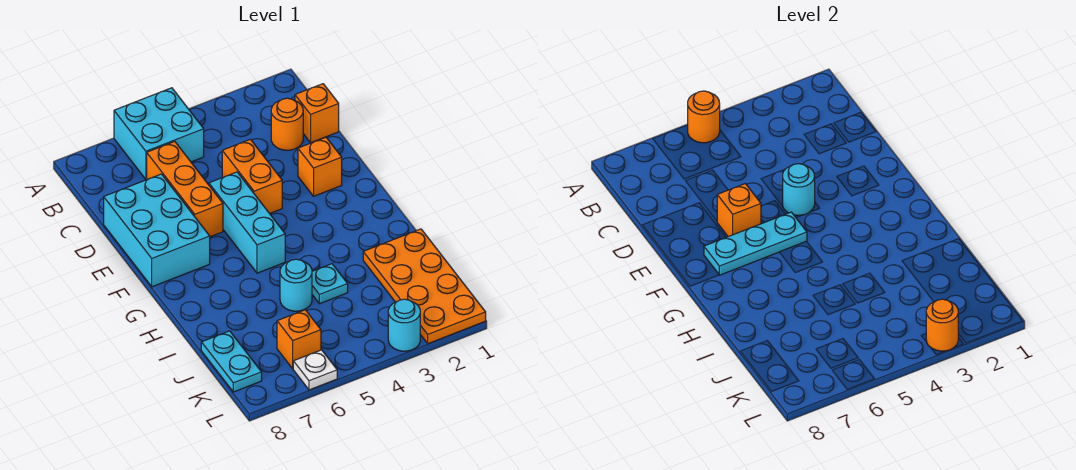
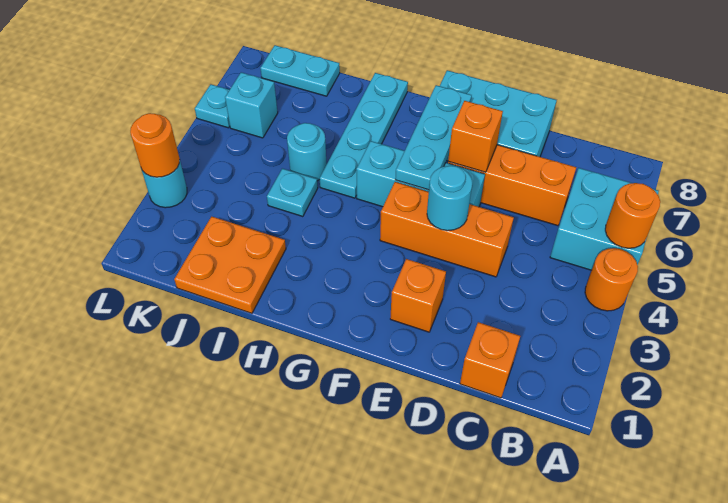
orange 1x1 round brick [271,98,303,150] -> orange 1x1 round brick moved to [585,248,638,311]
orange 1x2 brick [222,139,282,214] -> orange 1x3 brick [380,182,514,277]
none -> cyan 1x4 plate [320,73,408,198]
orange 2x4 plate [363,229,486,344] -> orange 2x2 plate [174,216,286,313]
orange 1x1 brick [277,310,321,369] -> cyan 1x1 brick [225,72,278,138]
white 1x1 plate [293,350,337,390] -> cyan 1x1 plate [195,84,230,128]

